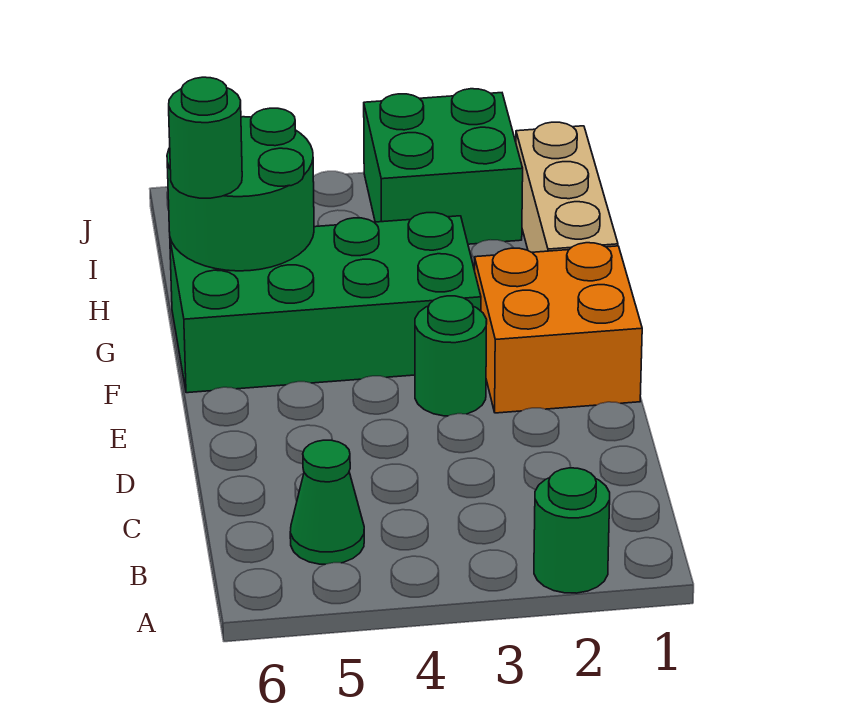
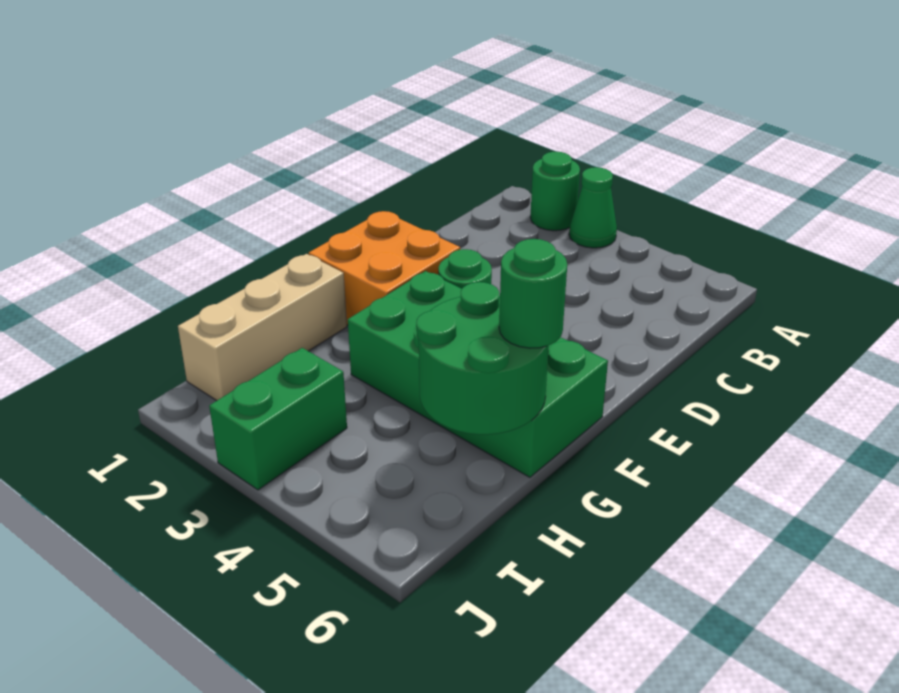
green 1x1 cone [290,440,364,564] -> green 1x1 cone moved to [569,167,617,248]
green 2x2 brick [364,89,523,244] -> green 1x2 brick [209,348,347,490]

